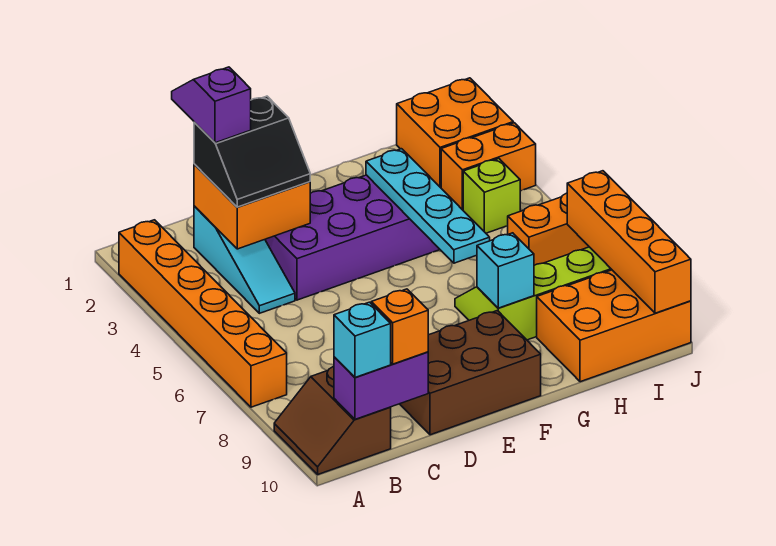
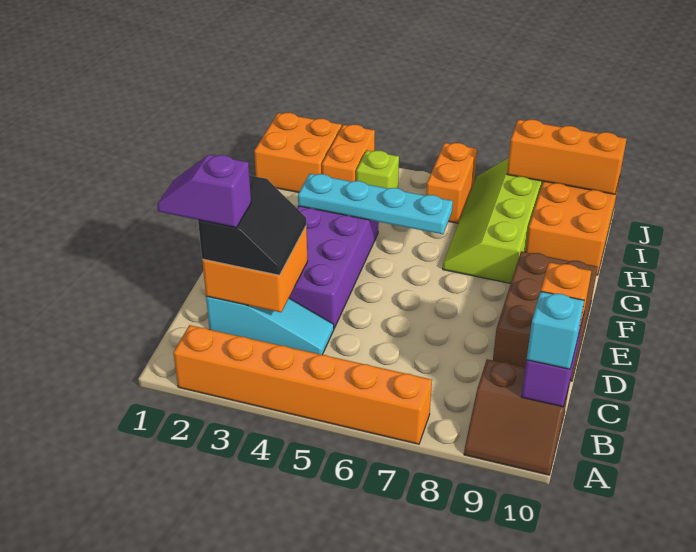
cyan 1x1 brick [477,233,534,308] -> none
orange 1x4 brick [567,171,691,313] -> orange 1x3 brick [507,120,626,194]

